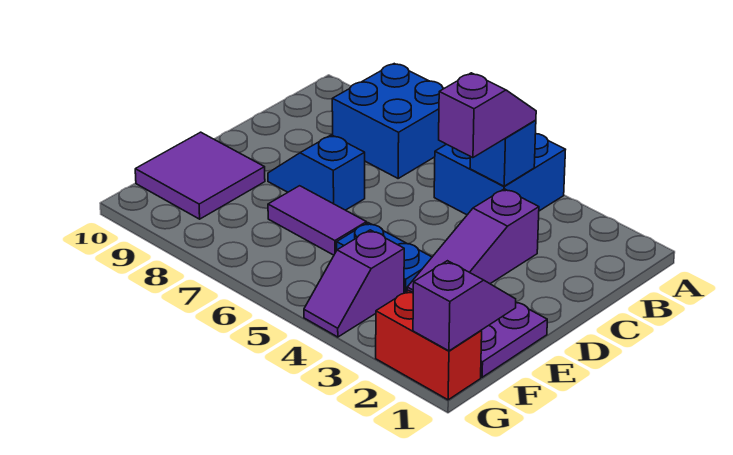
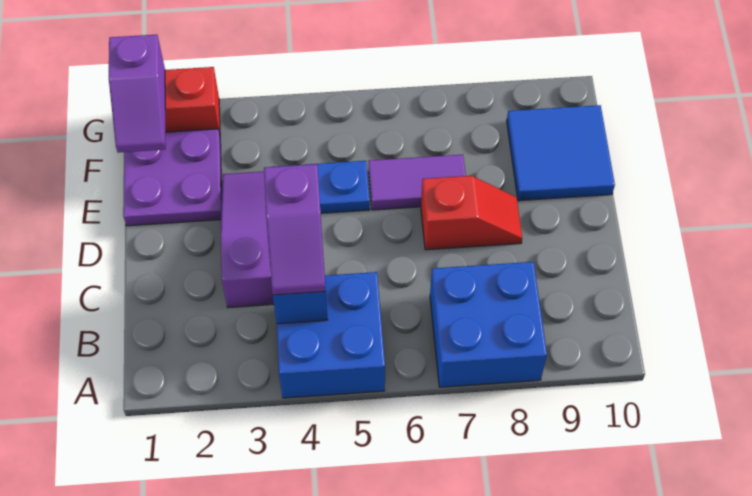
blue 1x2 slope [268,135,365,210] -> red 1x2 slope [421,176,522,250]
purple 2x2 tile [135,132,265,219] -> blue 2x2 tile [507,105,615,201]
purple 1x2 slope [304,230,404,337] -> none

